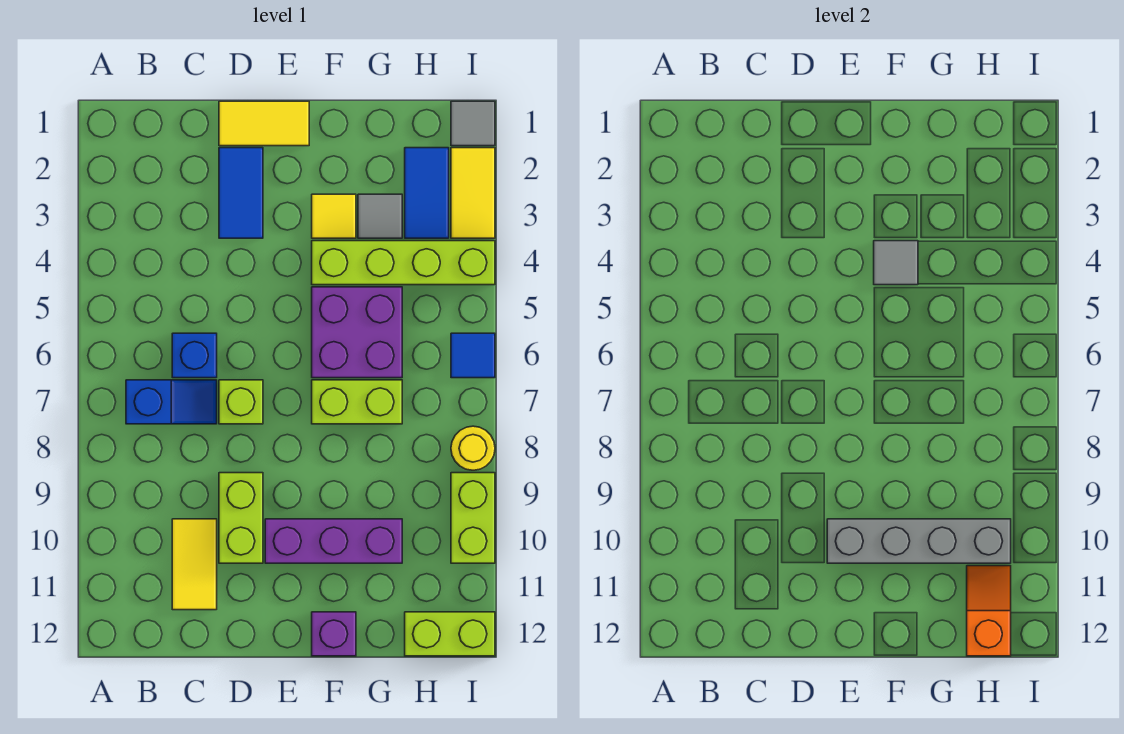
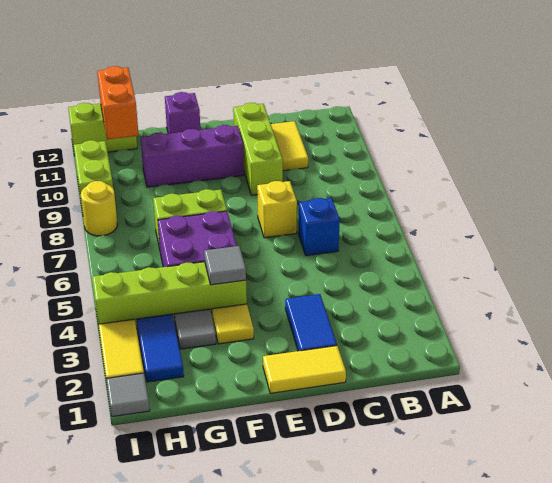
blue 1x2 slope [126,380,217,424] -> none
lime 1x1 brick [219,380,263,424] -> yellow 1x1 brick [257,181,297,238]
lime 1x2 brick [219,473,263,563] -> lime 1x3 brick [233,103,283,195]
grey 1x4 brick [827,519,1011,563] -> none
orange 1x2 slope [967,566,1011,656] -> orange 1x2 brick [97,66,139,139]
blue 1x1 tile [451,333,495,378] -> none

